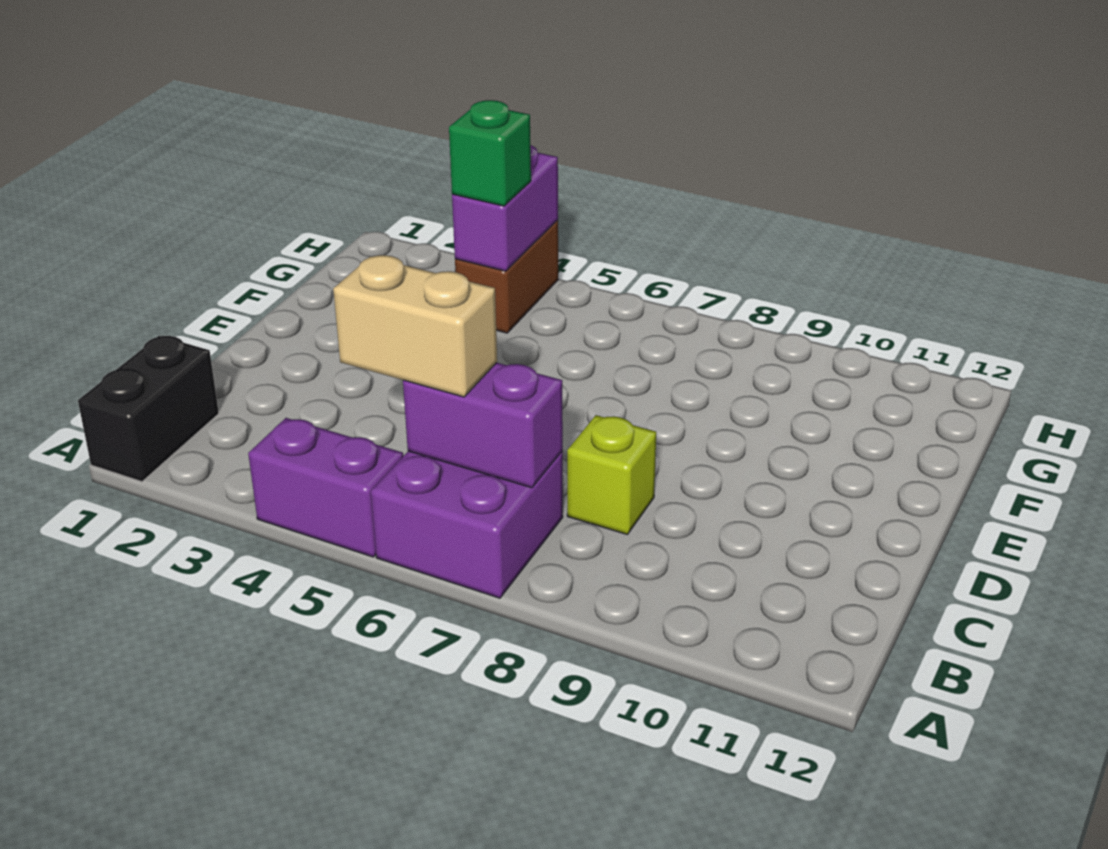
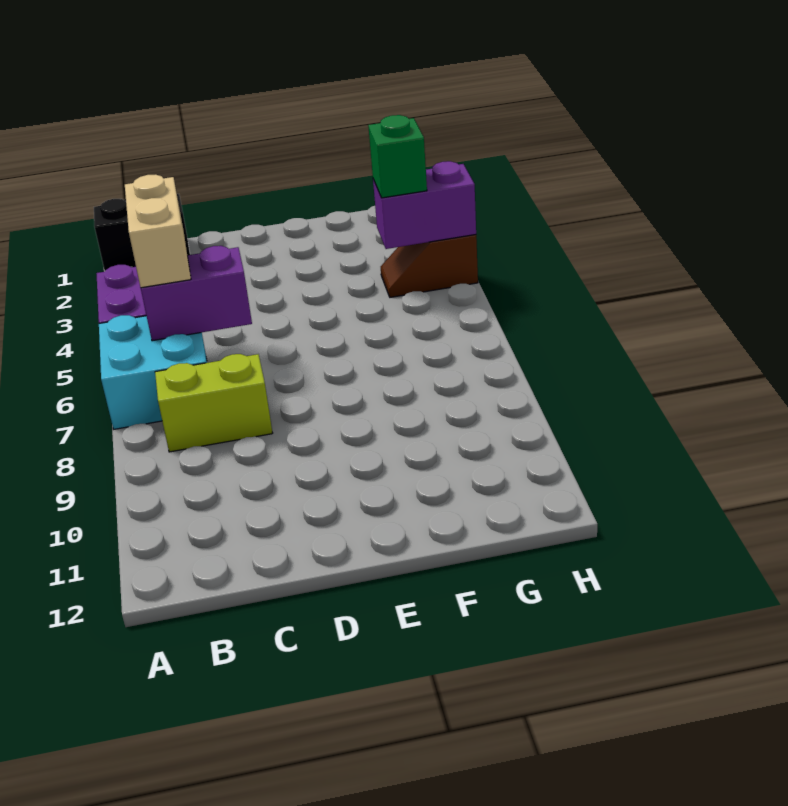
purple 2x2 brick [371,451,563,598] -> cyan 2x2 brick [99,315,207,429]
purple 1x2 brick [403,363,563,488] -> purple 1x2 brick turned to [141,246,252,341]
lime 1x1 brick [567,415,656,535] -> lime 1x2 brick [155,354,272,452]
brown 1x2 brick [455,220,558,333] -> brown 1x2 slope [381,235,478,297]

